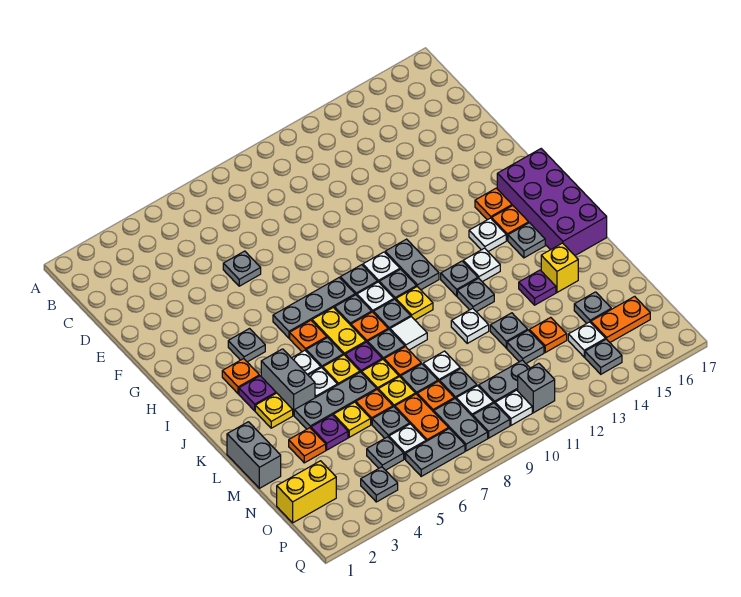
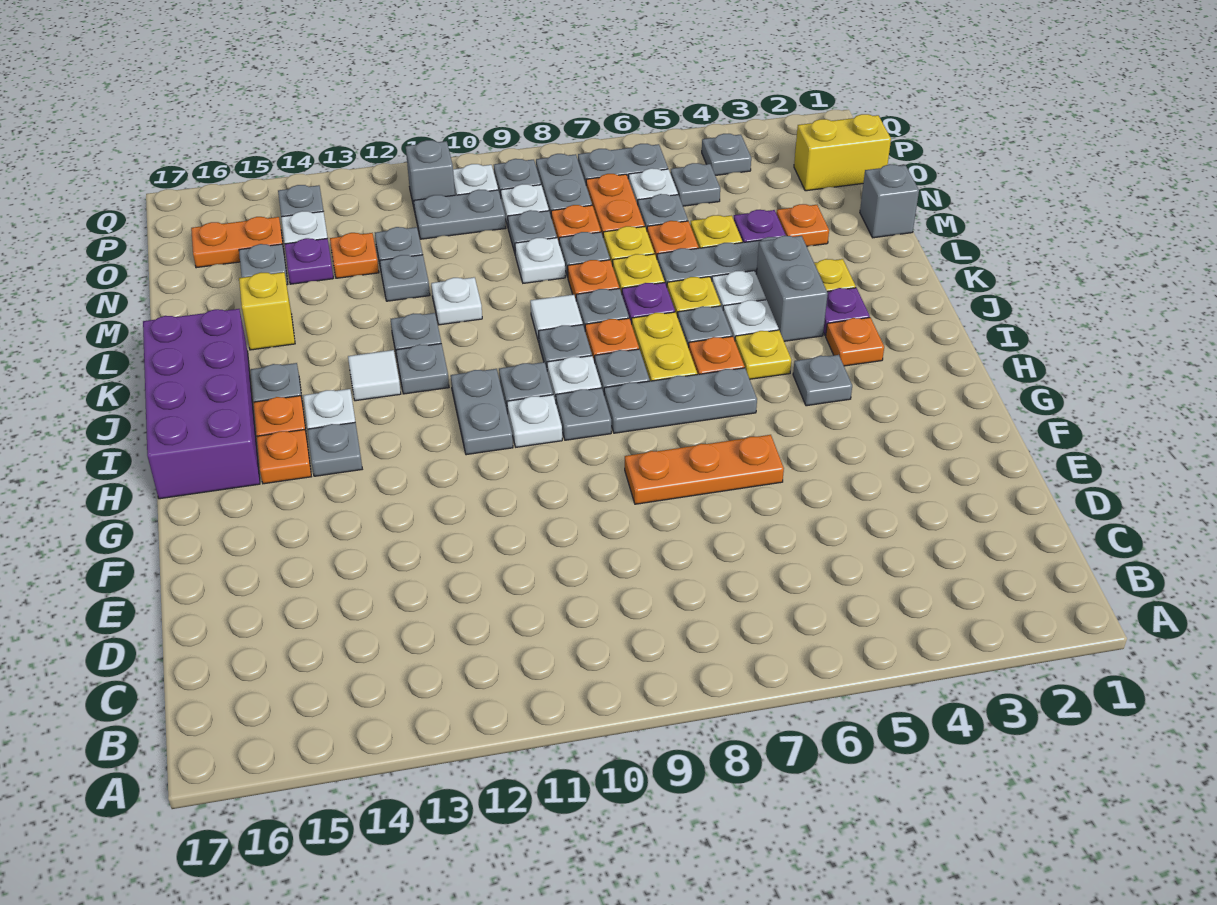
grey 1x1 plate [223,251,261,286] -> grey 1x1 plate moved to [308,422,362,476]
none -> orange 1x3 plate [625,435,784,504]
yellow 1x1 plate [396,287,433,320] -> yellow 1x1 plate moved to [735,330,791,379]
white 1x1 plate [463,248,500,282] -> white 1x1 tile [348,350,401,401]
grey 1x2 brick [227,422,281,488] -> grey 1x1 brick [860,164,919,238]
purple 1x1 plate [519,270,556,305] -> purple 1x1 plate moved to [285,238,333,284]

